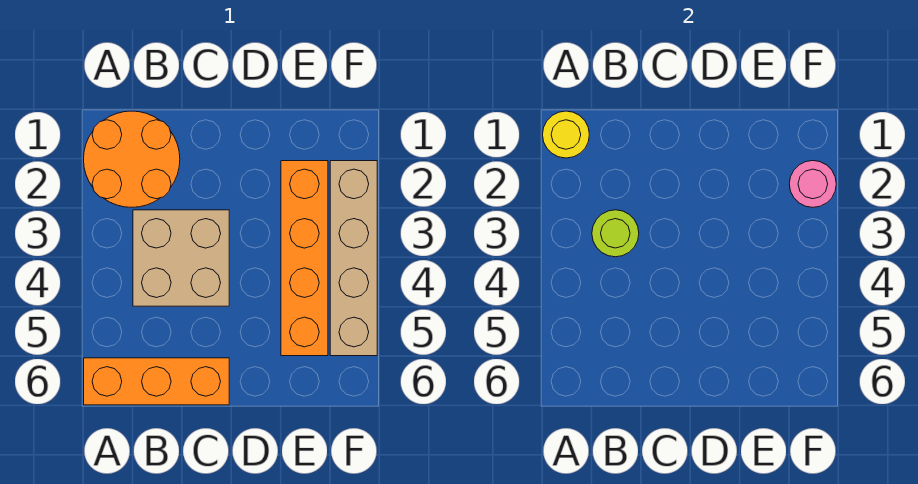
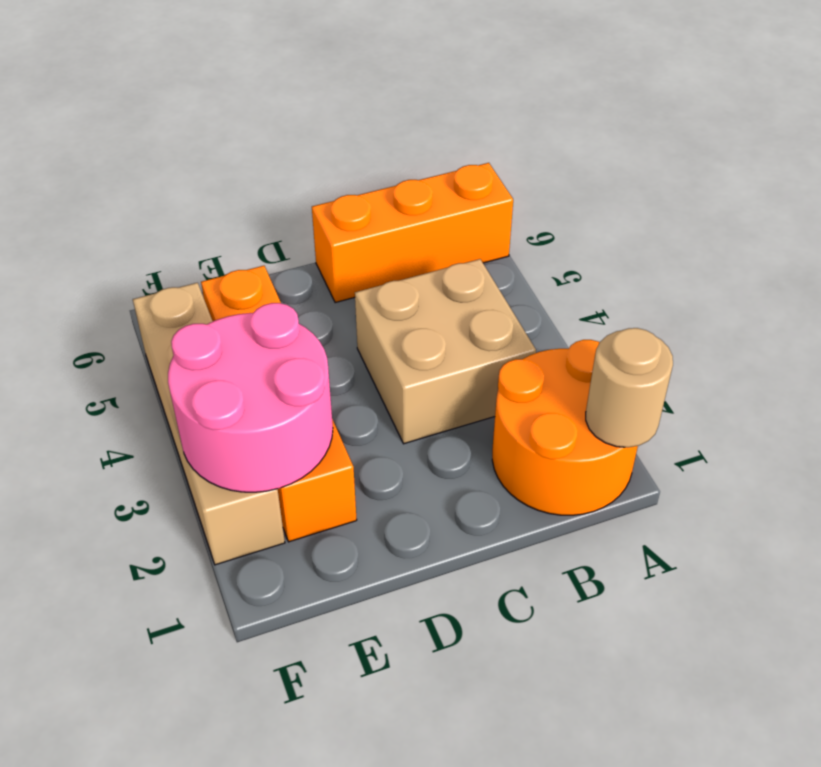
yellow 1x1 round brick [543,111,589,158] -> tan 1x1 round brick [586,328,673,448]
lime 1x1 round brick [592,210,639,257] -> none
pink 1x1 round brick [789,161,836,207] -> pink 2x2 round brick [168,303,333,492]

